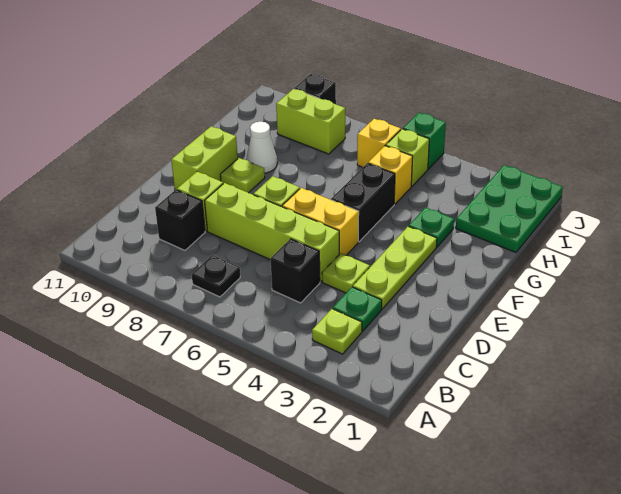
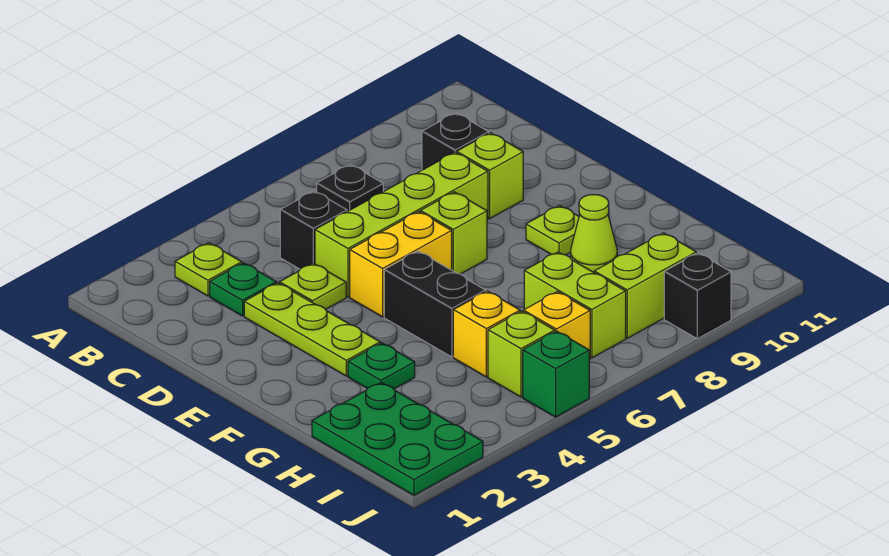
lime 1x2 brick [171,126,238,190] -> lime 1x2 brick moved to [524,252,626,358]
white 1x1 cone [246,122,277,173] -> lime 1x1 cone [571,195,617,272]

